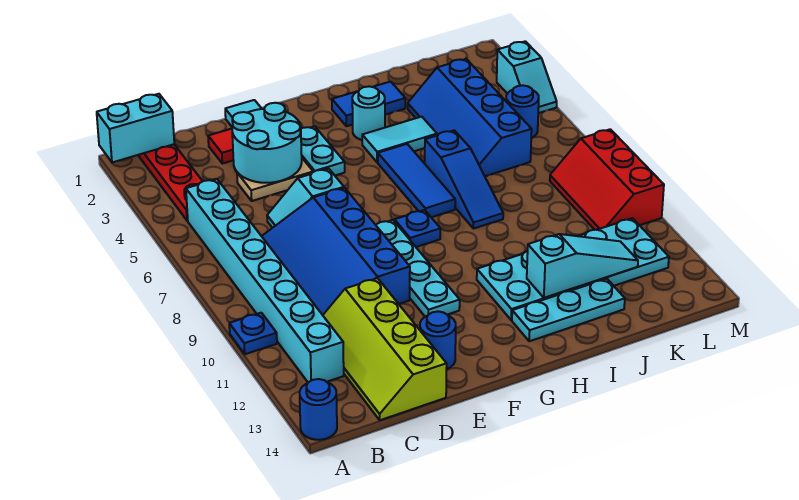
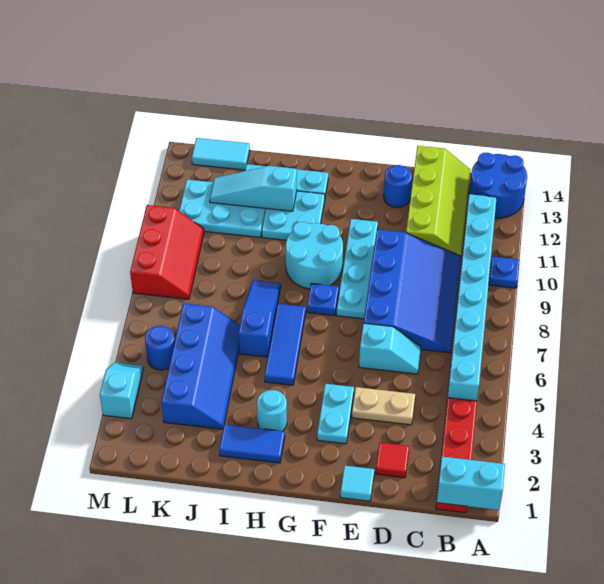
blue 1x1 round brick [300,379,337,440] -> blue 2x2 round brick [469,153,527,218]
cyan 2x2 round brick [232,103,302,183] -> cyan 2x2 round brick moved to [286,222,343,289]
cyan 1x2 tile [362,117,437,162] -> cyan 1x2 tile moved to [192,138,250,170]

